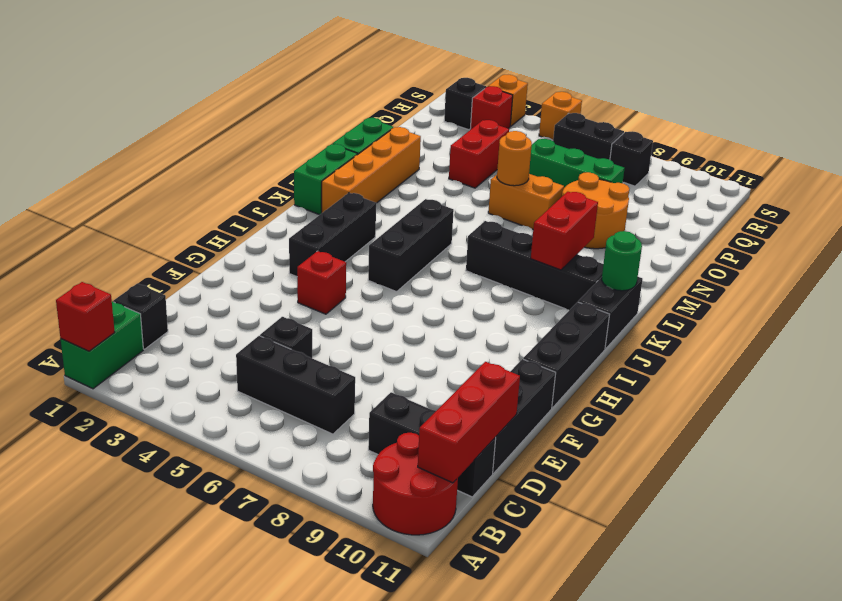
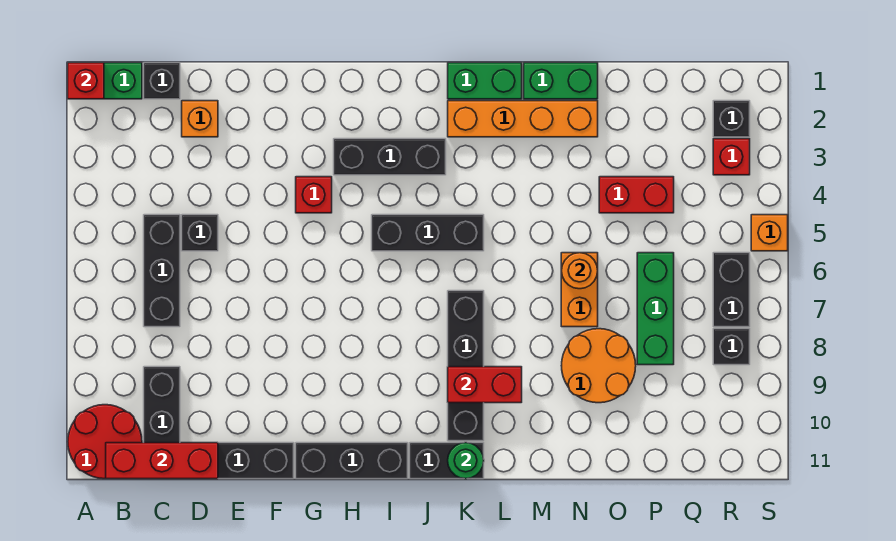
orange 1x1 brick [488,75,528,126] -> orange 1x1 brick moved to [182,101,218,137]

